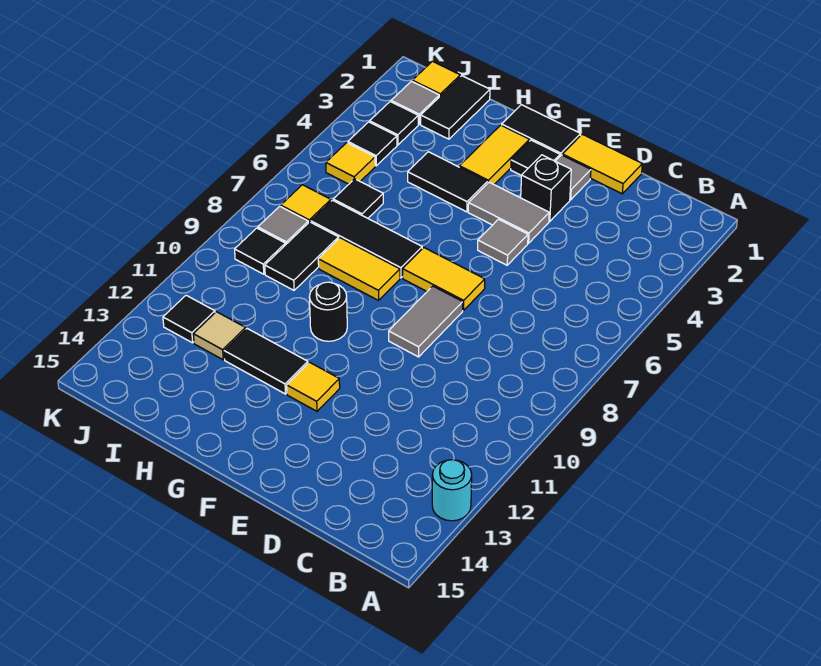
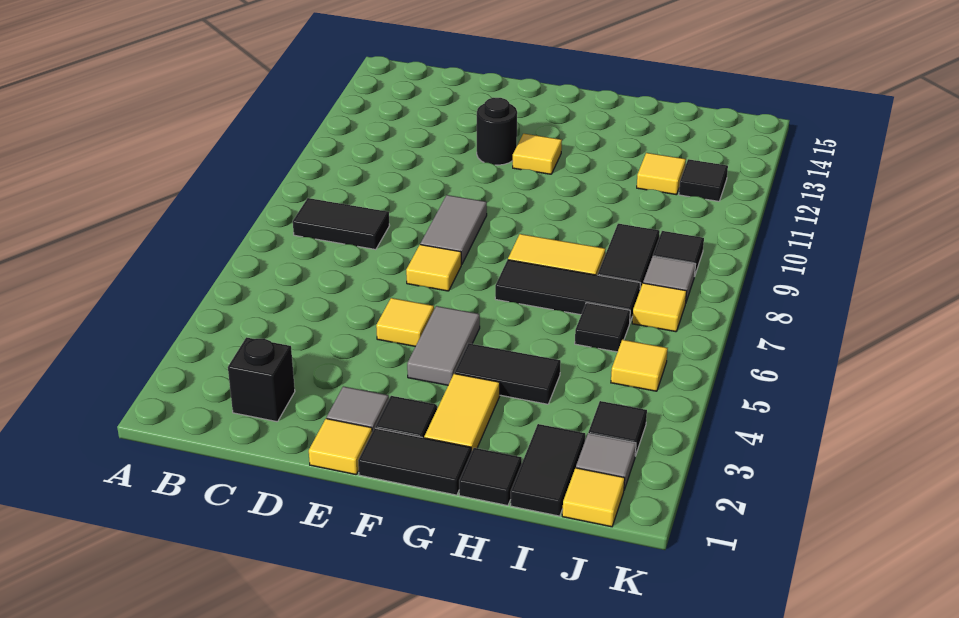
cyan 1x1 round brick [432,460,472,521] -> none
yellow 1x2 tile [563,134,642,194] -> yellow 1x1 tile [309,419,372,475]
black 1x1 brick [521,155,571,221] -> black 1x1 brick moved to [228,337,295,422]
grey 1x2 tile [468,182,549,243] -> grey 1x2 tile turned to [407,306,480,385]
grey 1x1 tile [478,219,528,265] -> yellow 1x1 tile [376,298,434,346]
yellow 1x2 tile [403,248,485,311] -> yellow 1x1 tile [406,245,461,291]
black 1x1 round brick [309,282,347,341] -> black 1x1 round brick moved to [477,98,517,165]
black 1x2 tile [224,329,308,394] -> black 1x2 tile moved to [293,198,390,250]
tan 1x1 tile [193,312,246,360] -> yellow 1x1 tile [637,153,686,195]
black 1x1 tile [348,122,397,166] -> black 1x1 tile moved to [459,448,522,506]

